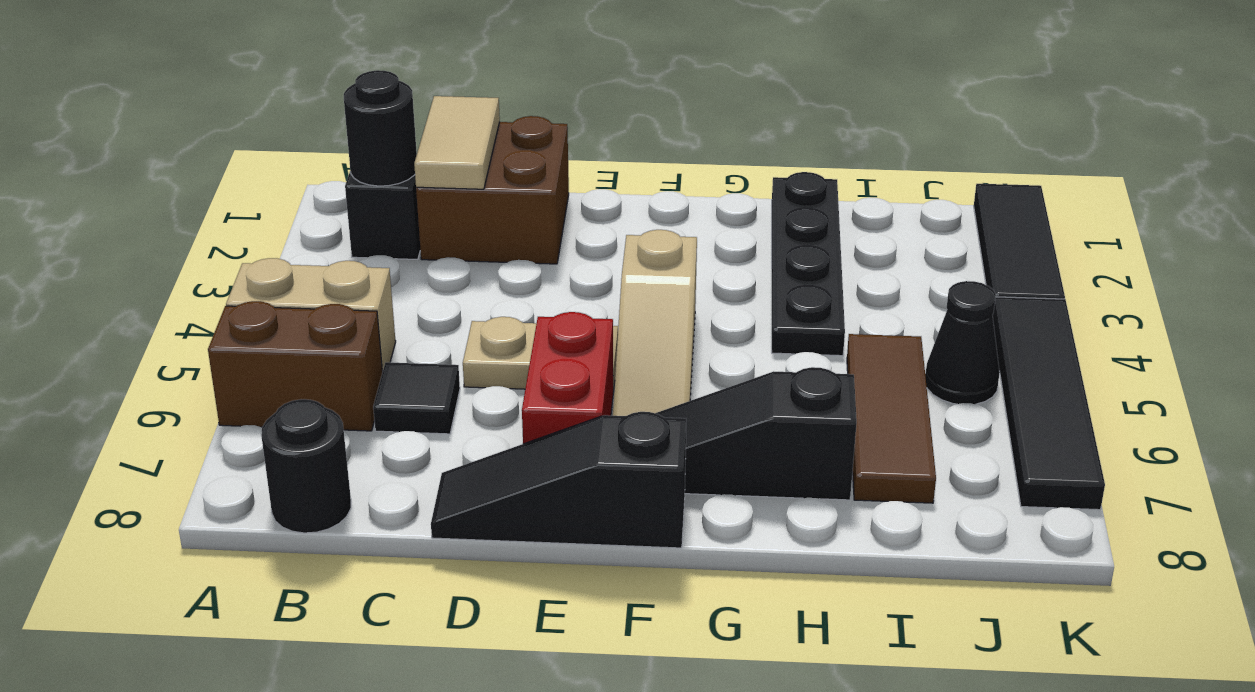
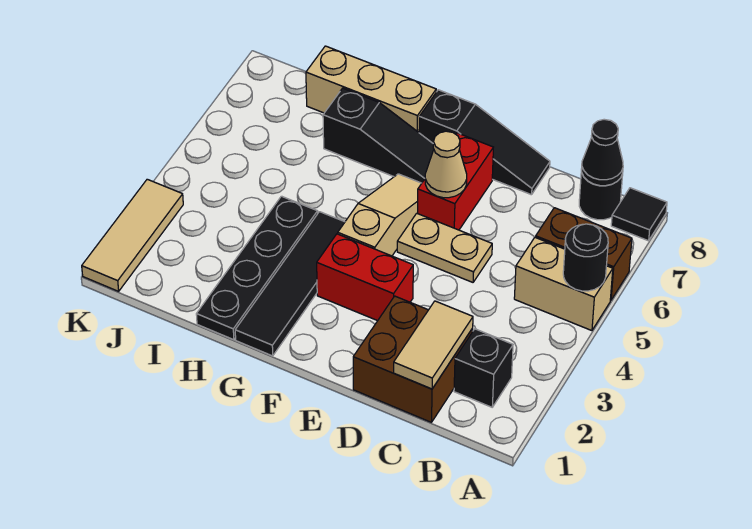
black 1x1 round brick [344,70,417,186] -> black 1x1 round brick moved to [563,224,608,291]
black 1x1 tile [373,362,460,434] -> black 1x1 tile moved to [611,188,667,241]
none -> red 1x2 brick [317,234,413,321]
none -> tan 1x1 cone [425,131,467,198]
none -> tan 1x3 brick [306,46,436,132]
brown 1x3 tile [847,334,936,503] -> none
black 1x1 cone [925,281,1000,404] -> black 1x1 cone moved to [582,119,623,186]
black 1x3 tile [974,184,1065,299] -> tan 1x3 tile [82,179,183,291]
black 1x4 tile [993,297,1105,510] -> black 1x4 tile moved to [235,212,345,356]

